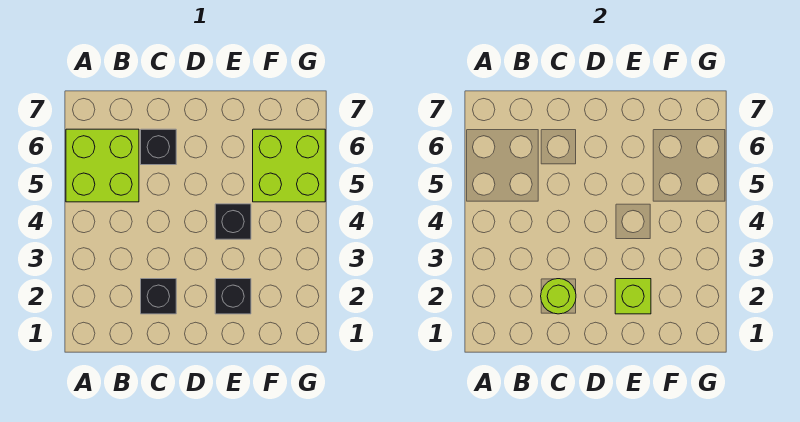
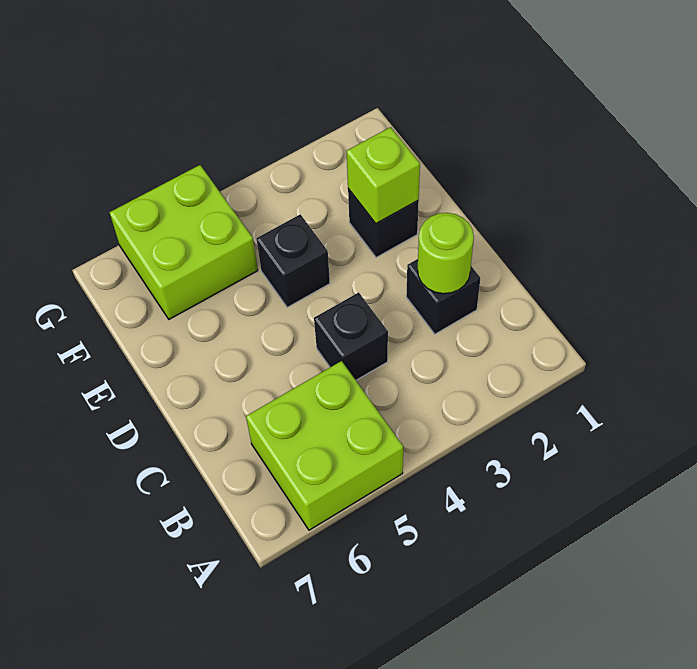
black 1x1 brick [141,129,176,165] -> black 1x1 brick moved to [314,292,388,380]

